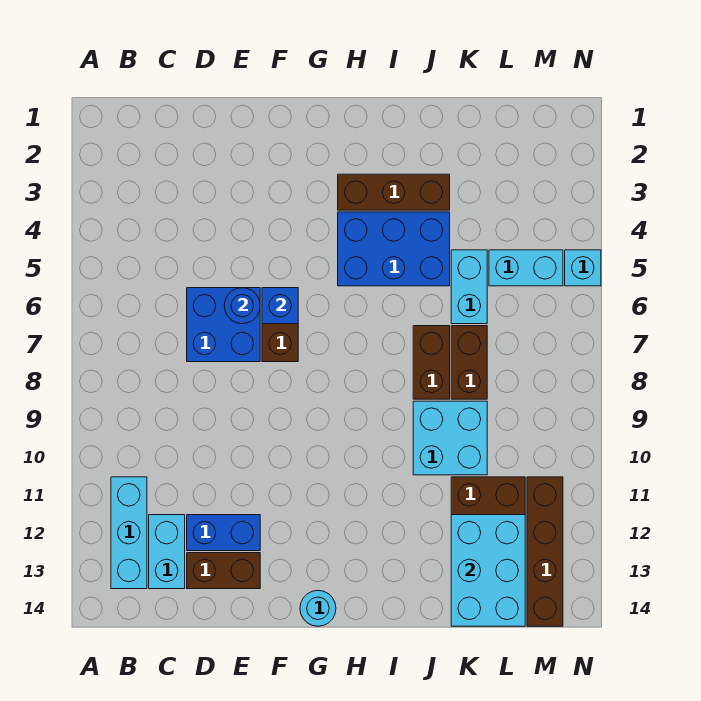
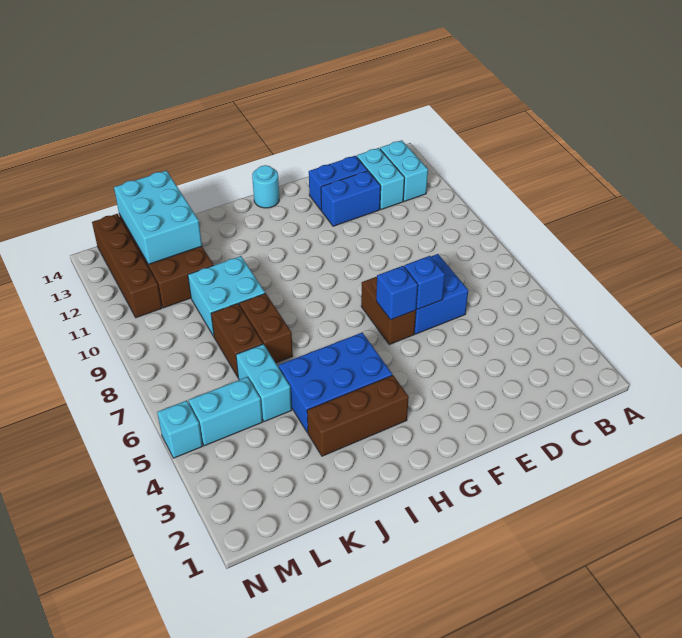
cyan 1x3 brick [111,477,147,589] -> cyan 1x2 brick [380,140,428,201]
brown 1x2 brick [187,553,260,589] -> blue 1x2 brick [309,156,368,210]
blue 1x1 round brick [224,288,260,324] -> blue 1x1 brick [404,256,445,309]

